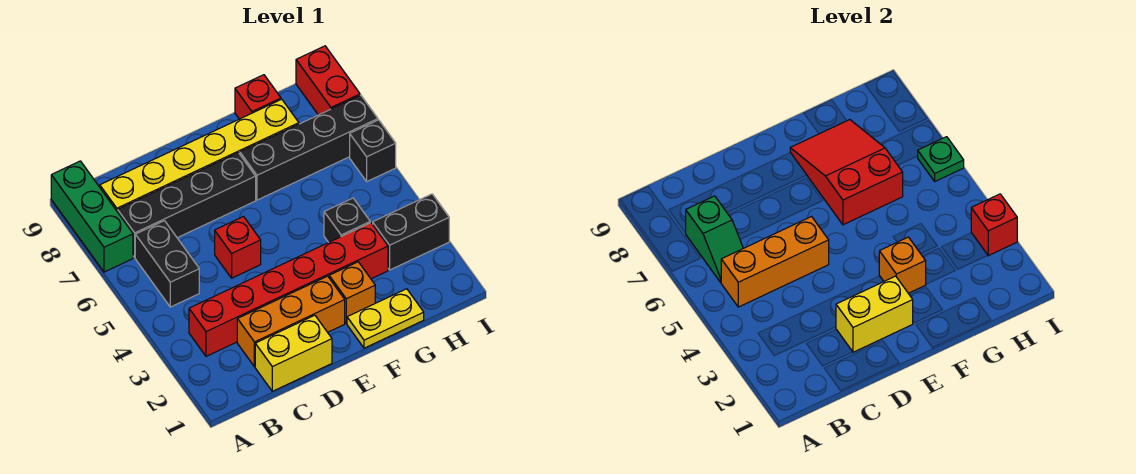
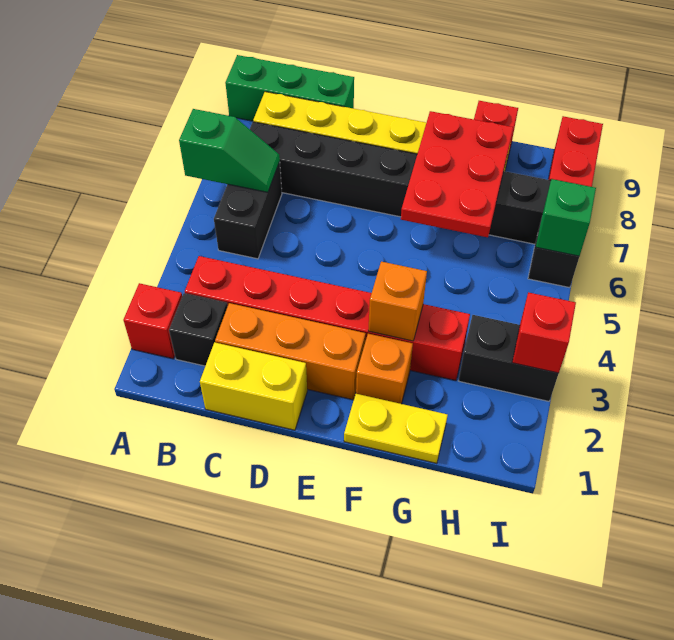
green 1x3 brick [51,161,133,272] -> green 1x3 brick turned to [225,55,354,121]
orange 1x3 brick [721,217,829,307] -> none
green 1x2 slope [686,196,743,282] -> green 1x2 slope turned to [179,109,280,192]
yellow 1x2 brick [836,276,913,352] -> none
red 1x1 brick [215,217,261,278] -> red 1x1 brick moved to [123,283,182,359]
red 2x3 slope [790,120,903,225] -> red 2x3 plate [401,111,513,237]
black 1x1 brick [324,198,370,242] -> black 1x1 brick moved to [169,293,227,366]
green 1x1 plate [918,137,964,181] -> green 1x1 brick [536,179,596,256]

